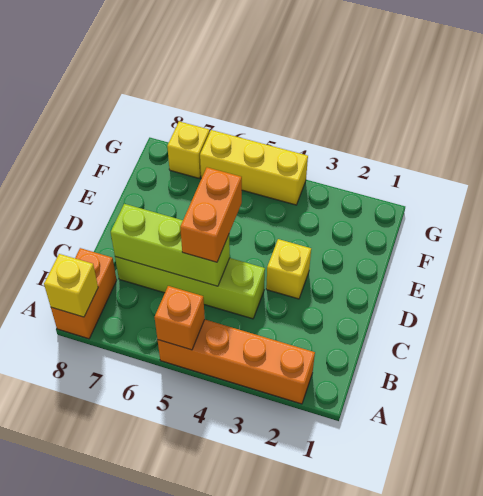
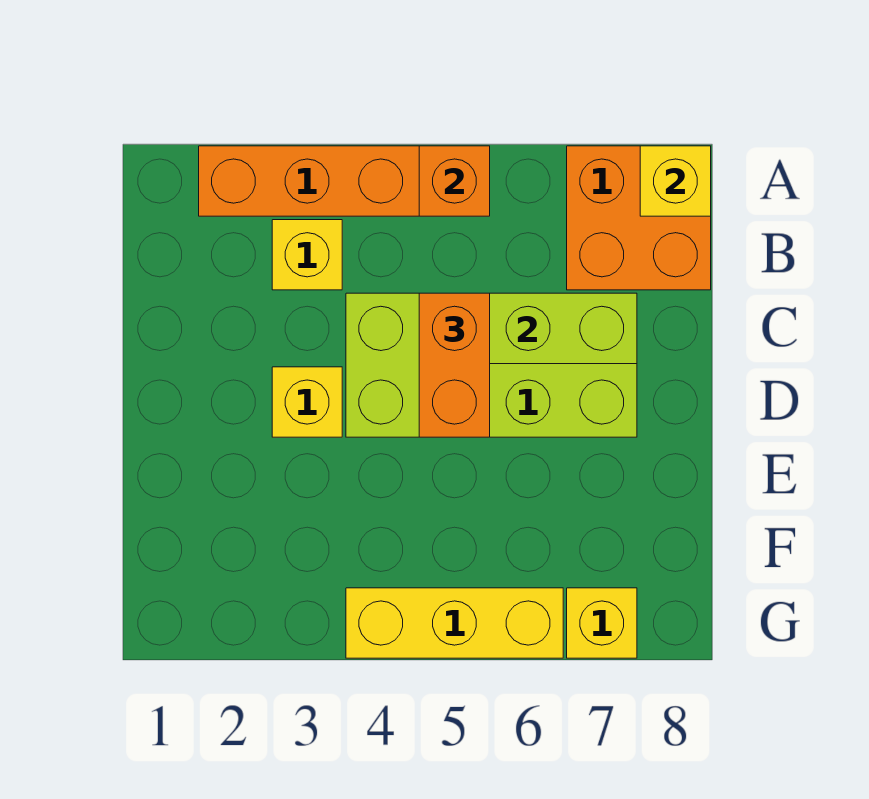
orange 1x2 brick [51,248,117,339] -> orange 2x2 brick [567,146,711,290]
none -> yellow 1x1 brick [272,220,342,290]
lime 1x4 brick [115,257,265,319] -> lime 2x4 brick [346,293,637,437]

